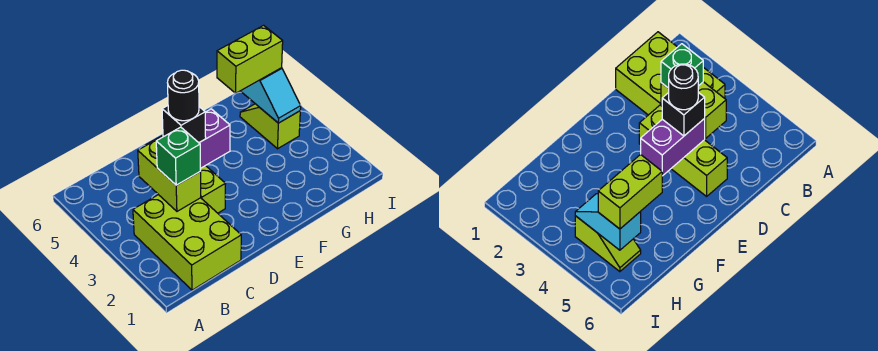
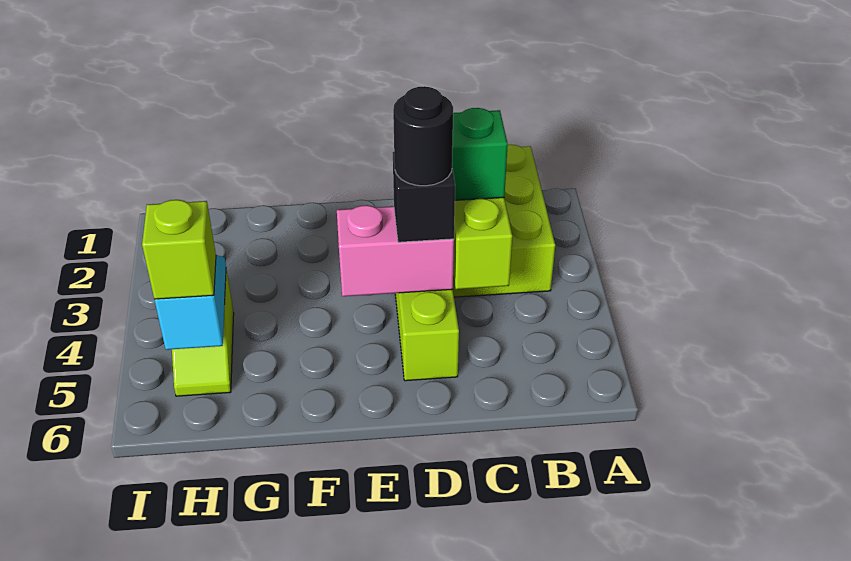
purple 1x2 brick [163,109,230,168] -> pink 1x2 brick [337,205,454,296]
lime 1x2 brick [217,25,283,93] -> lime 1x1 brick [142,200,216,299]

